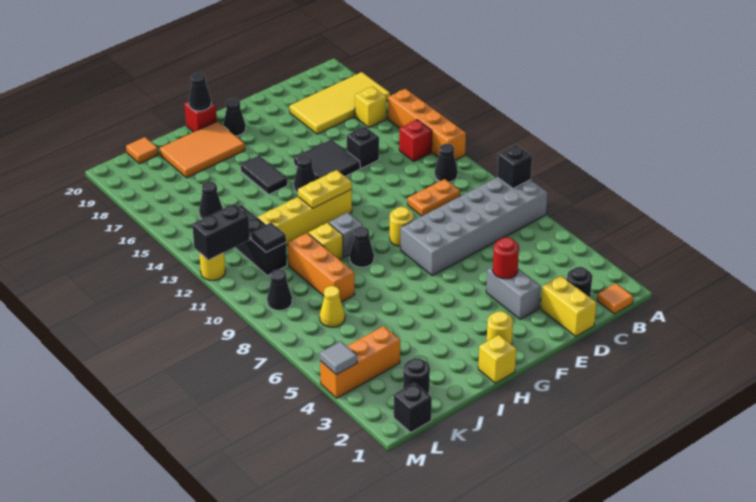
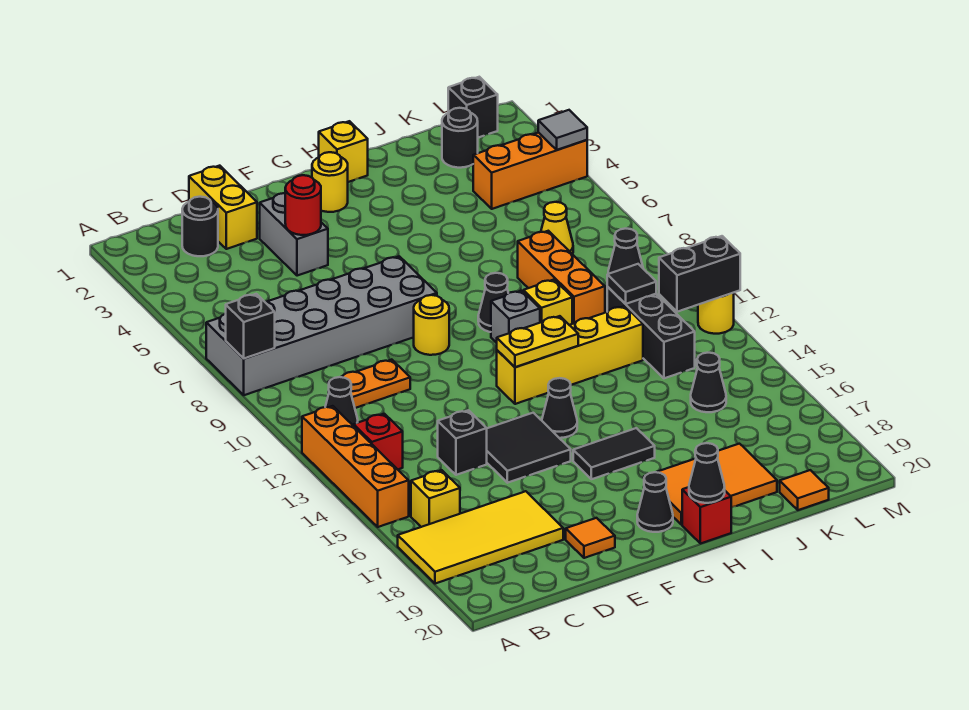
orange 1x1 tile [597,283,633,314] -> orange 1x1 tile moved to [566,518,615,558]
black 1x2 tile [241,155,288,194] -> black 1x2 tile turned to [573,428,655,479]

